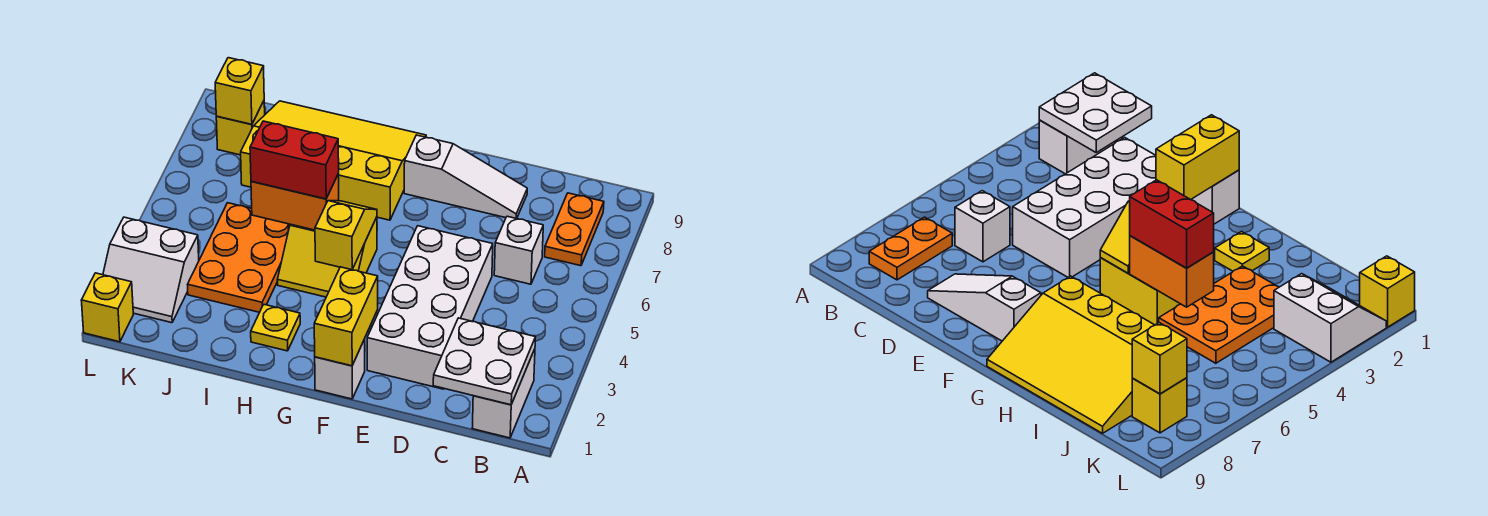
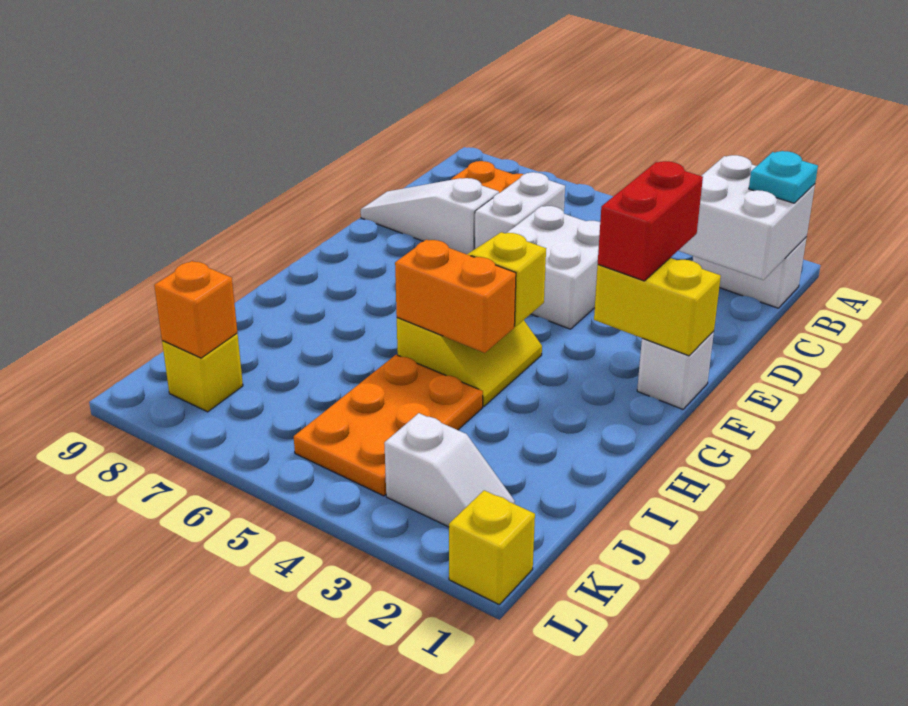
white 2x2 plate [433,318,535,405] -> white 2x2 brick [678,155,815,280]
none -> cyan 1x1 plate [749,151,818,203]
white 1x1 brick [494,216,543,284] -> white 1x2 brick [475,172,565,249]
white 2x4 brick [367,226,493,389] -> white 2x2 brick [507,206,600,329]
white 1x3 slope [404,135,527,219] -> white 1x3 slope turned to [361,178,499,254]
yellow 3x4 slope [241,101,426,220] -> none
yellow 1x1 plate [251,305,300,351] -> none
orange 1x2 brick [251,174,339,230] -> orange 1x2 brick turned to [395,240,516,353]
red 1x2 brick [250,121,339,199] -> red 1x2 brick moved to [598,161,703,281]
orange 2x3 plate [188,203,290,312] -> orange 2x3 plate turned to [294,355,483,496]
white 2x2 slope [103,217,199,323] -> white 1x2 slope [384,413,515,527]
yellow 1x1 brick [215,58,264,124] -> orange 1x1 brick [154,261,237,358]

